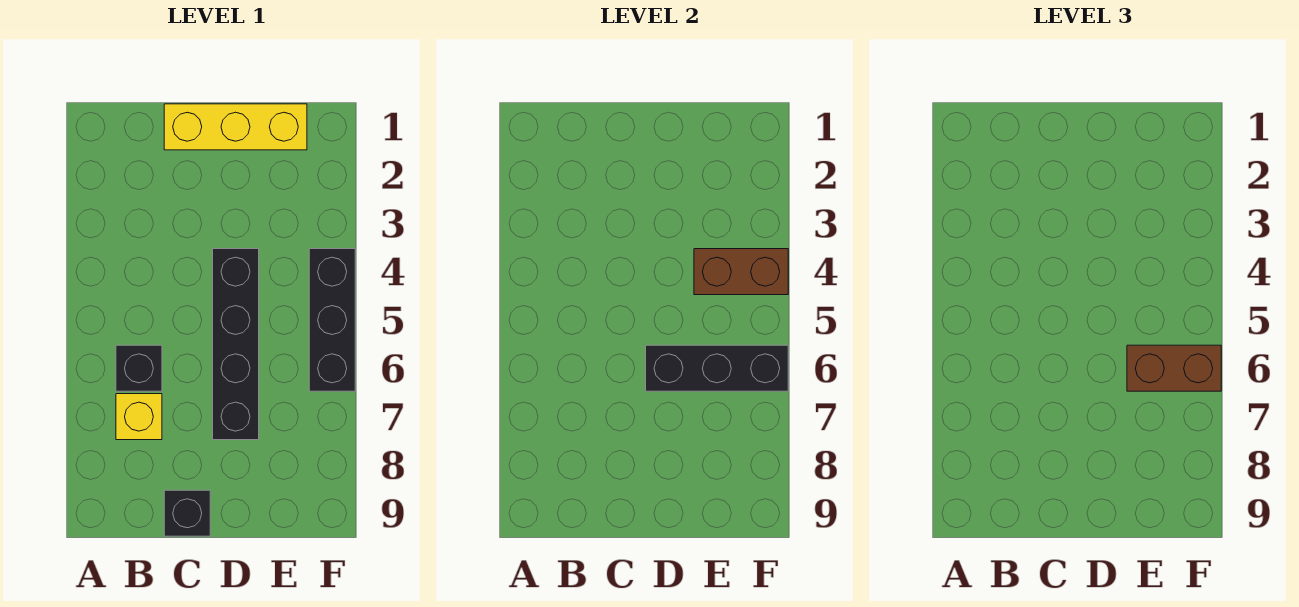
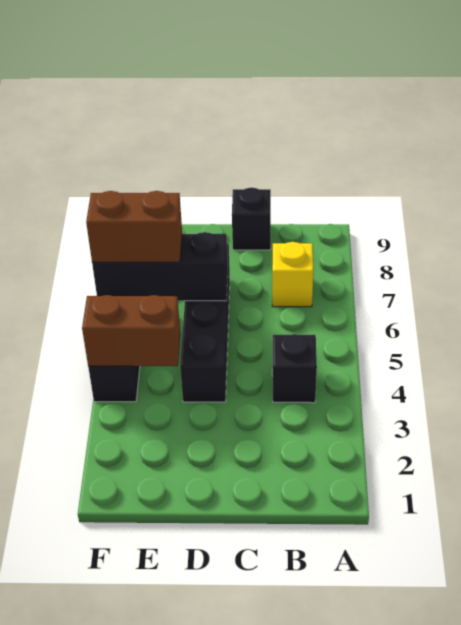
black 1x1 brick [116,345,162,391] -> black 1x1 brick moved to [272,334,317,403]
yellow 1x3 brick [164,104,307,150] -> none

